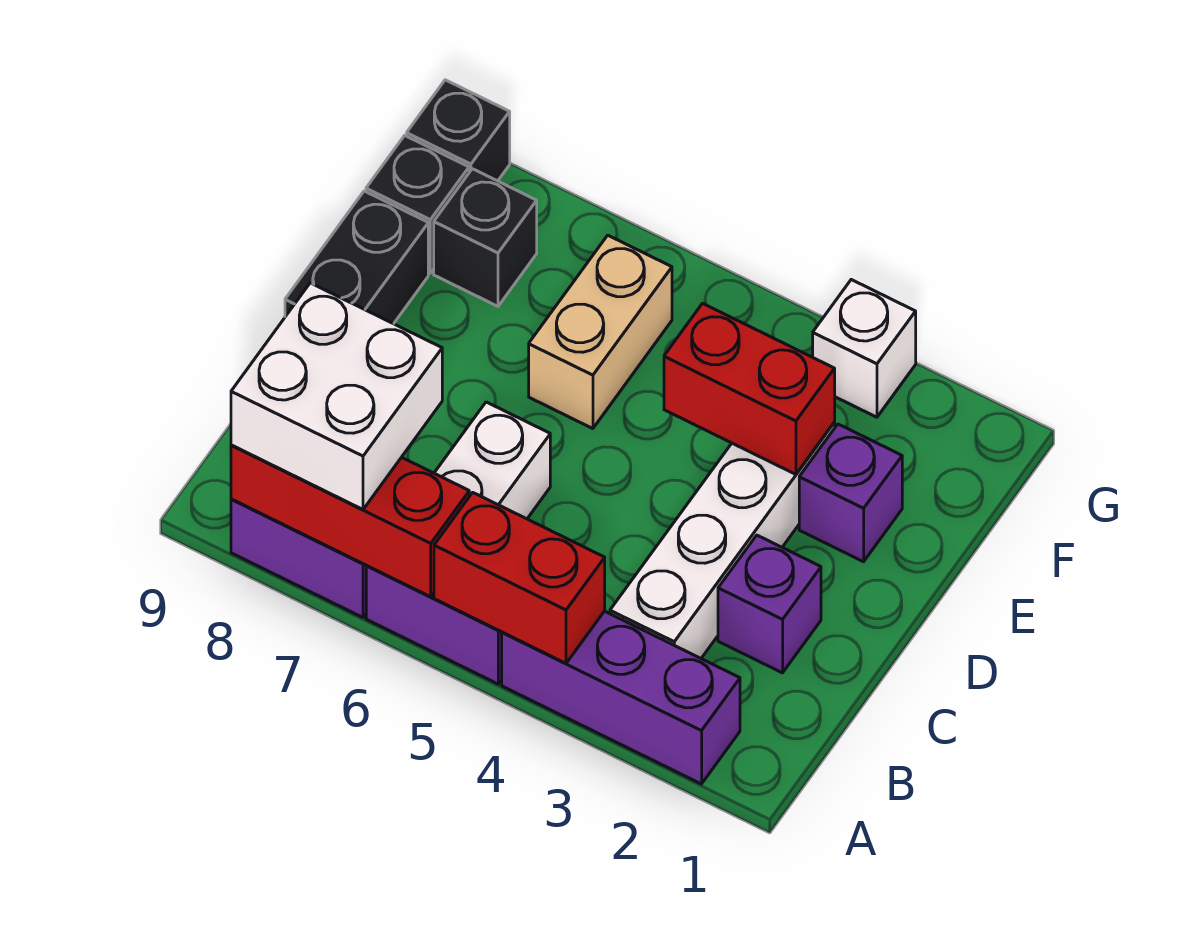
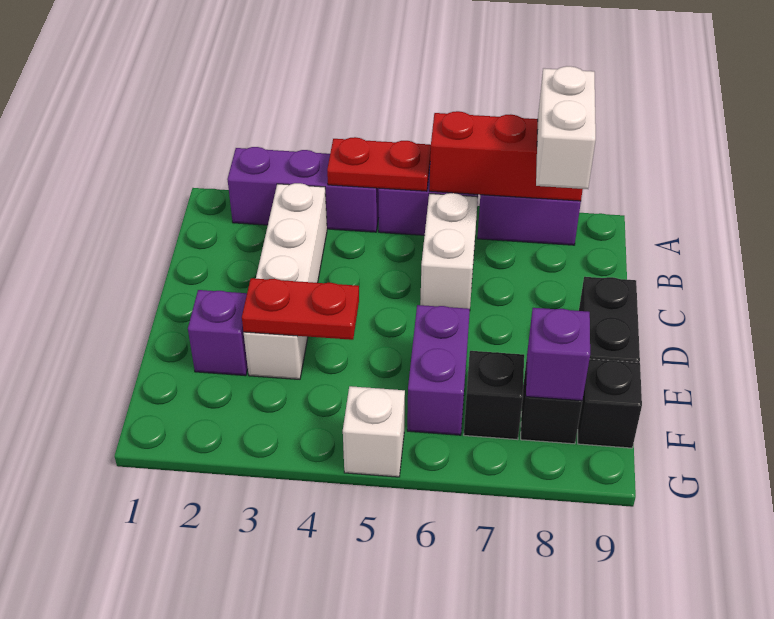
red 1x2 brick [434,493,605,663] -> red 1x2 plate [327,137,431,191]
white 2x2 brick [231,283,442,509] -> white 1x2 brick [536,66,596,189]
purple 1x1 brick [718,535,821,673] -> purple 1x1 brick moved to [526,308,590,401]
red 1x2 brick [664,303,835,474] -> red 1x2 plate [242,278,359,340]
tan 1x2 brick [529,235,672,429] -> purple 1x2 brick [407,305,470,435]
white 1x1 brick [813,280,916,417] -> white 1x1 brick moved to [343,386,405,477]
black 1x1 brick [407,80,510,181] -> black 1x1 brick moved to [464,351,524,440]

